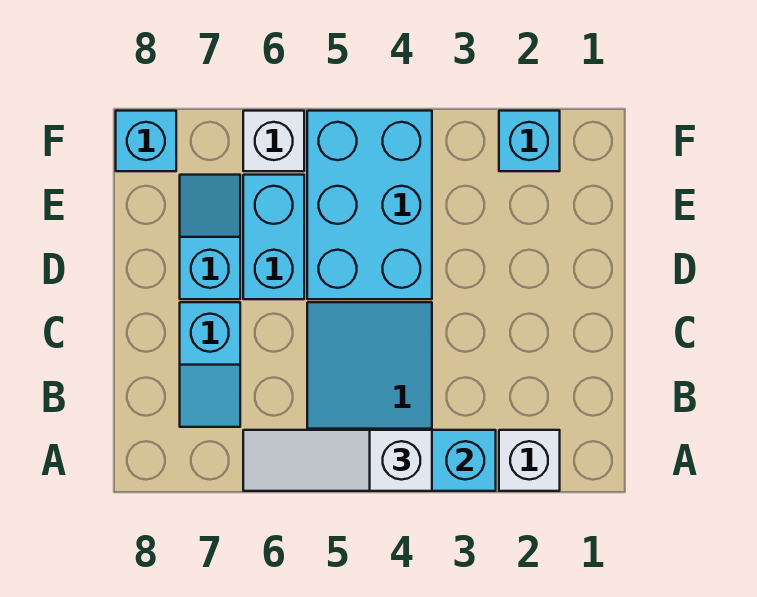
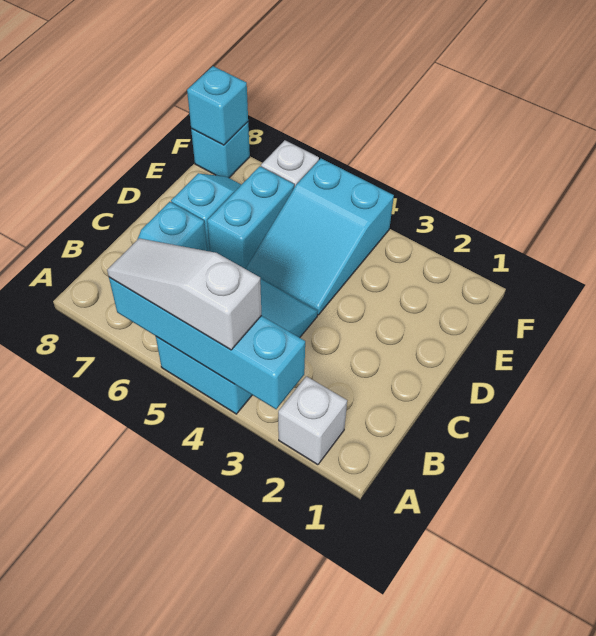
cyan 2x3 brick [307,111,432,299] -> cyan 2x3 slope [246,159,394,315]
cyan 1x1 brick [499,111,560,171] -> cyan 1x1 brick moved to [187,66,248,145]

